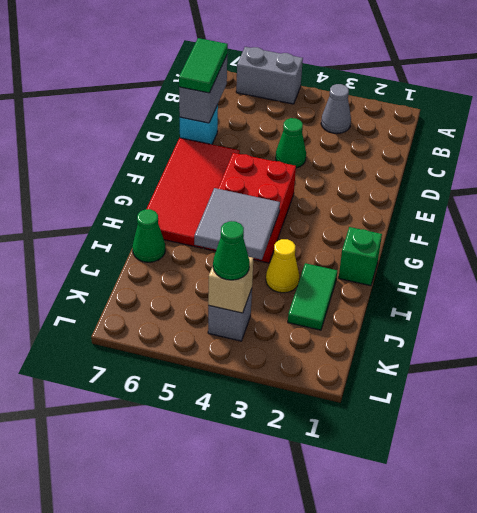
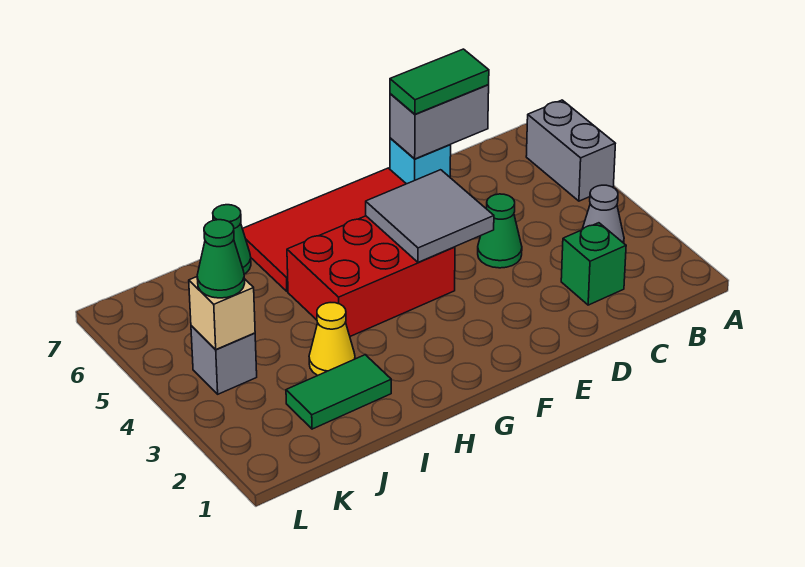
green 1x1 brick [339,227,382,286] -> green 1x1 brick moved to [561,223,626,305]
grey 2x2 tile [194,188,280,260] -> grey 2x2 tile moved to [366,170,494,262]

